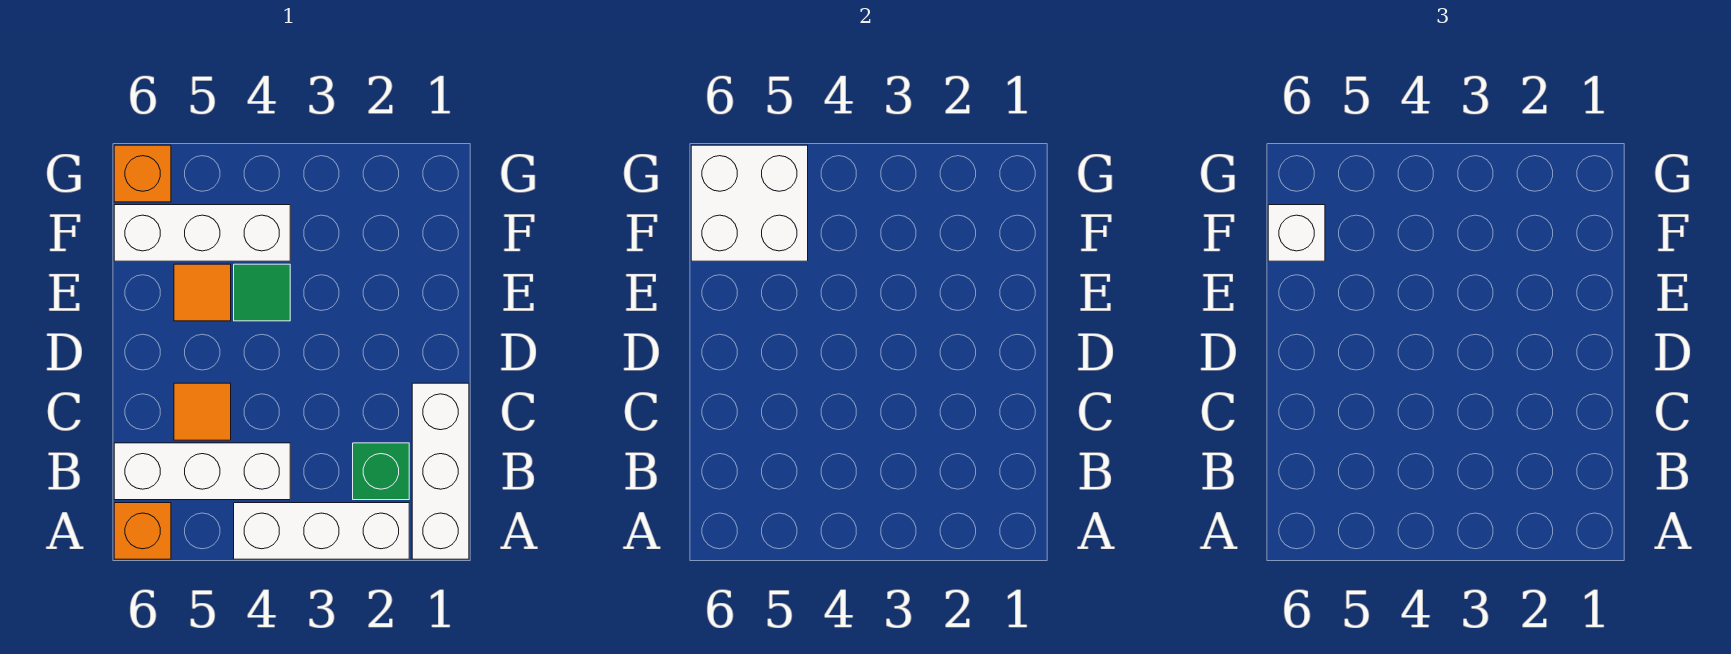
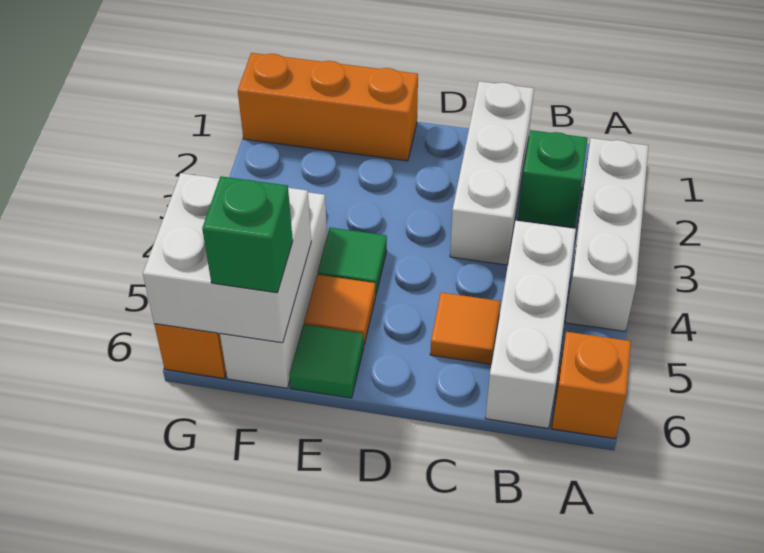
white 1x3 brick [412,383,469,559] -> white 1x3 brick turned to [450,81,534,265]
none -> orange 1x3 brick [238,53,418,161]
none -> green 1x1 tile [289,324,364,398]
white 1x1 brick [1268,205,1325,261] -> green 1x1 brick [202,176,293,293]

